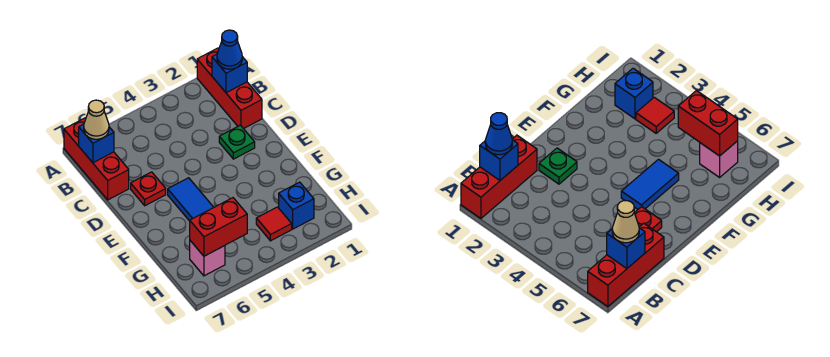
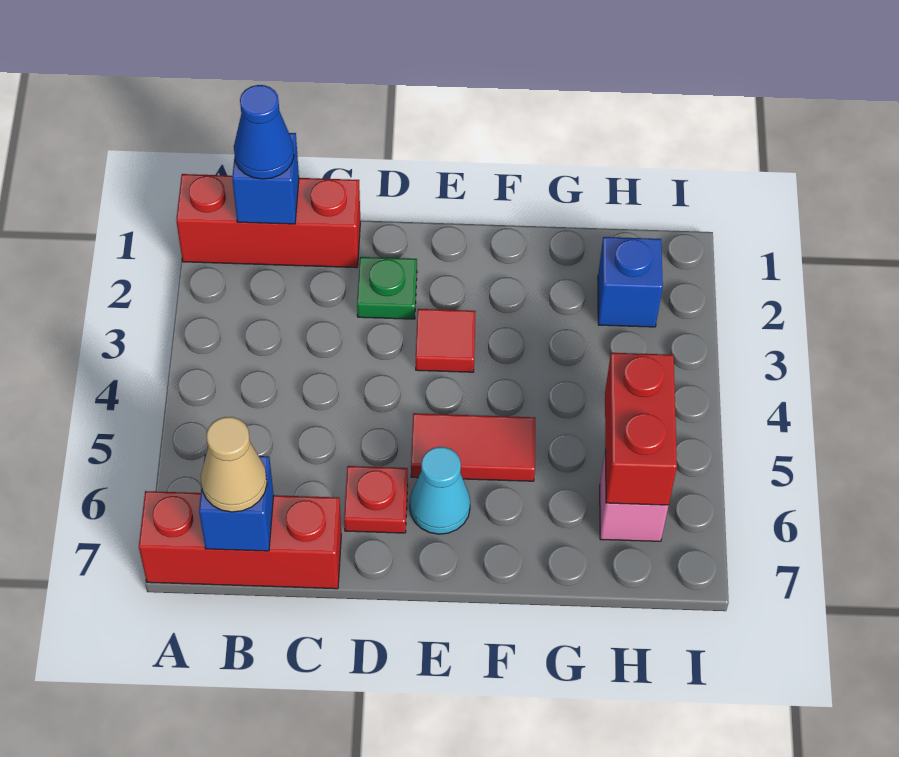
blue 1x2 tile [168,178,214,221] -> red 1x2 tile [411,413,535,481]
none -> cyan 1x1 cone [410,447,470,534]
red 1x1 tile [256,207,292,241] -> red 1x1 tile moved to [416,309,476,372]

